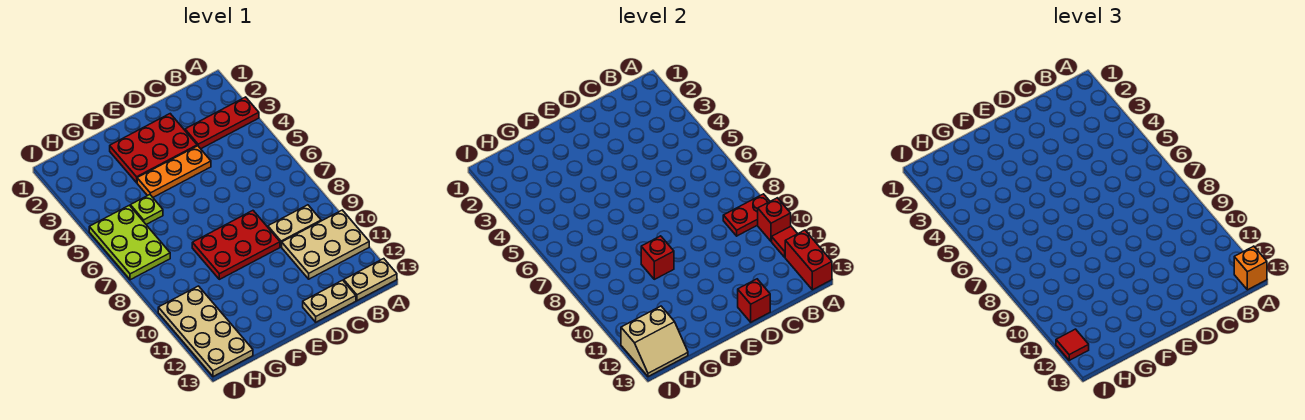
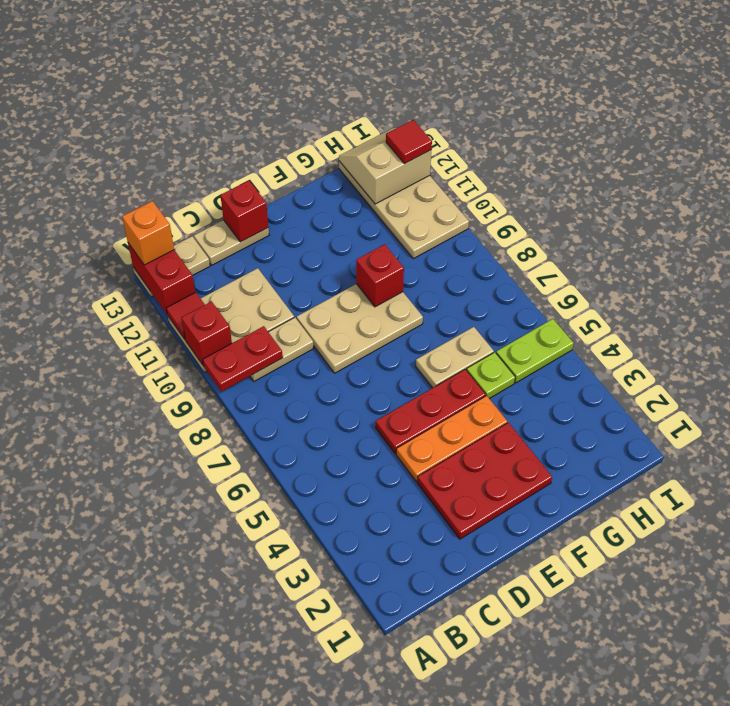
red 1x3 plate [185,97,259,149] -> red 1x3 plate moved to [376,369,486,454]
red 2x3 plate [192,211,280,279] -> tan 2x3 plate [297,284,423,373]
none -> tan 1x2 plate [416,327,494,388]
lime 2x3 plate [89,205,170,280] -> lime 1x2 plate [496,319,574,383]

